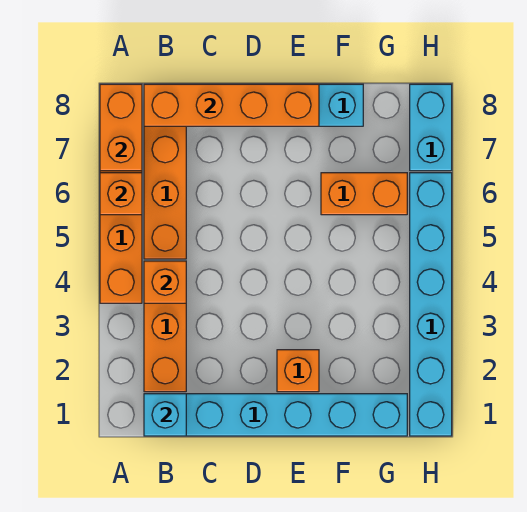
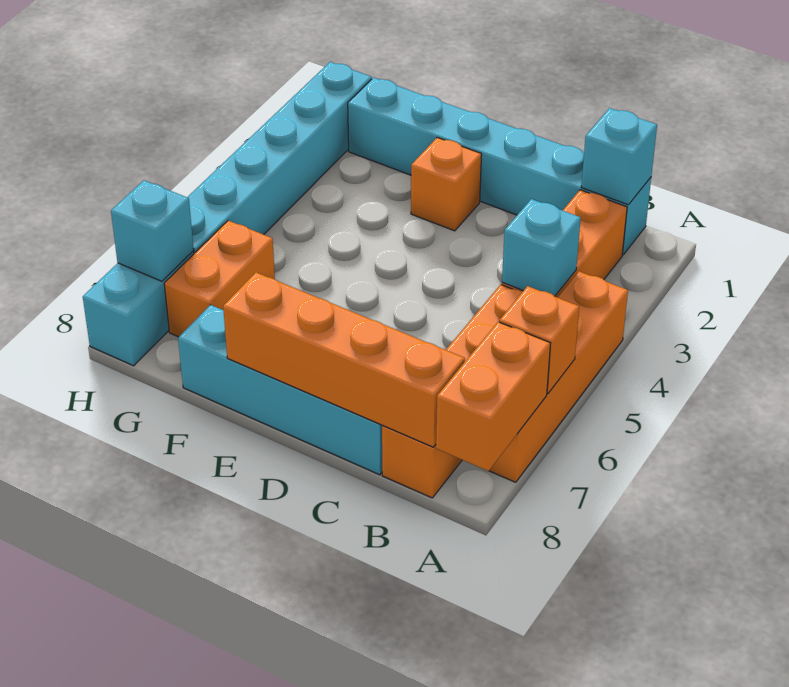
orange 1x1 brick [144,261,186,303] -> cyan 1x1 brick [502,199,581,296]
orange 1x2 brick [321,173,407,215] -> orange 1x2 brick turned to [164,220,275,337]
none -> cyan 1x1 brick [111,180,194,281]

